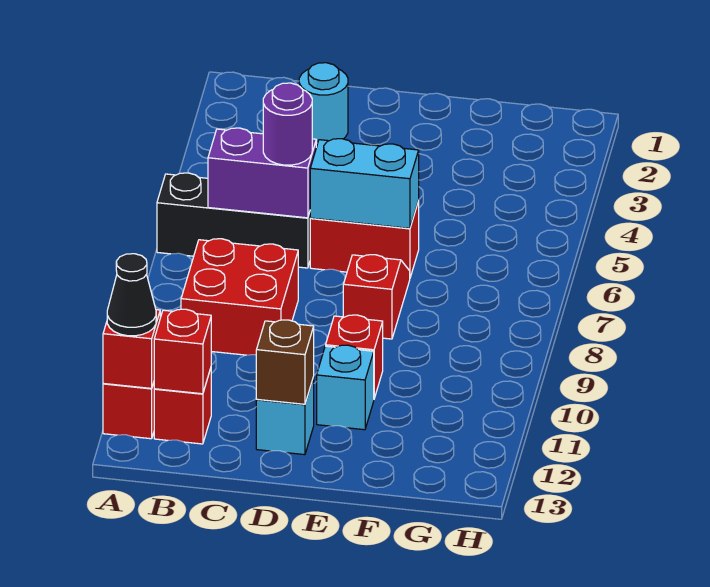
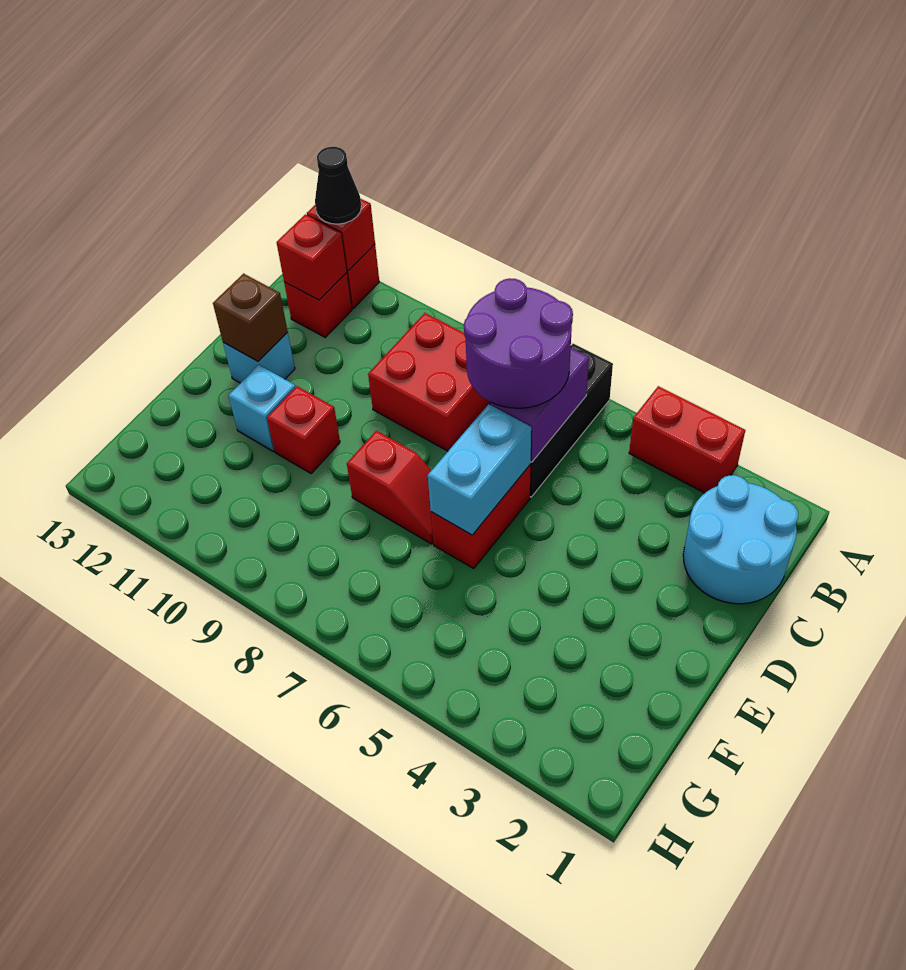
none -> red 1x2 brick [629,386,745,493]
cyan 1x1 round brick [299,63,348,143] -> cyan 2x2 round brick [683,475,798,604]
purple 1x1 round brick [263,83,312,165] -> purple 2x2 round brick [464,278,573,408]

